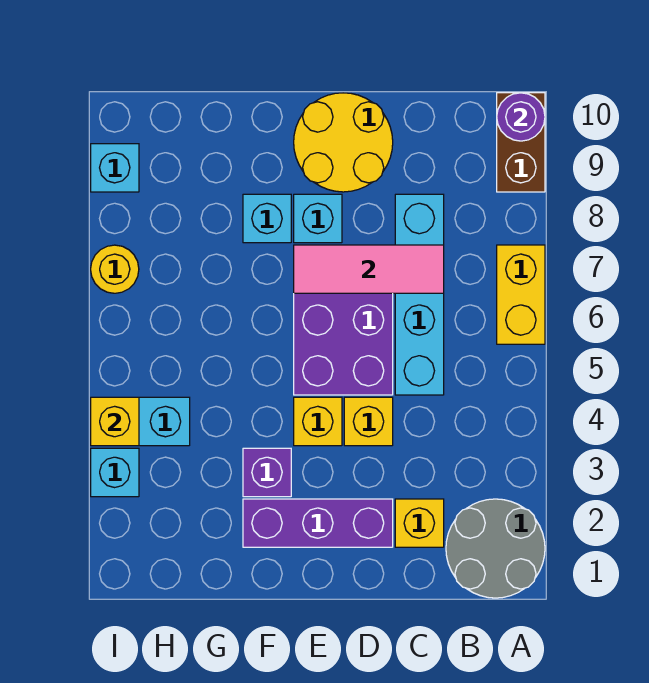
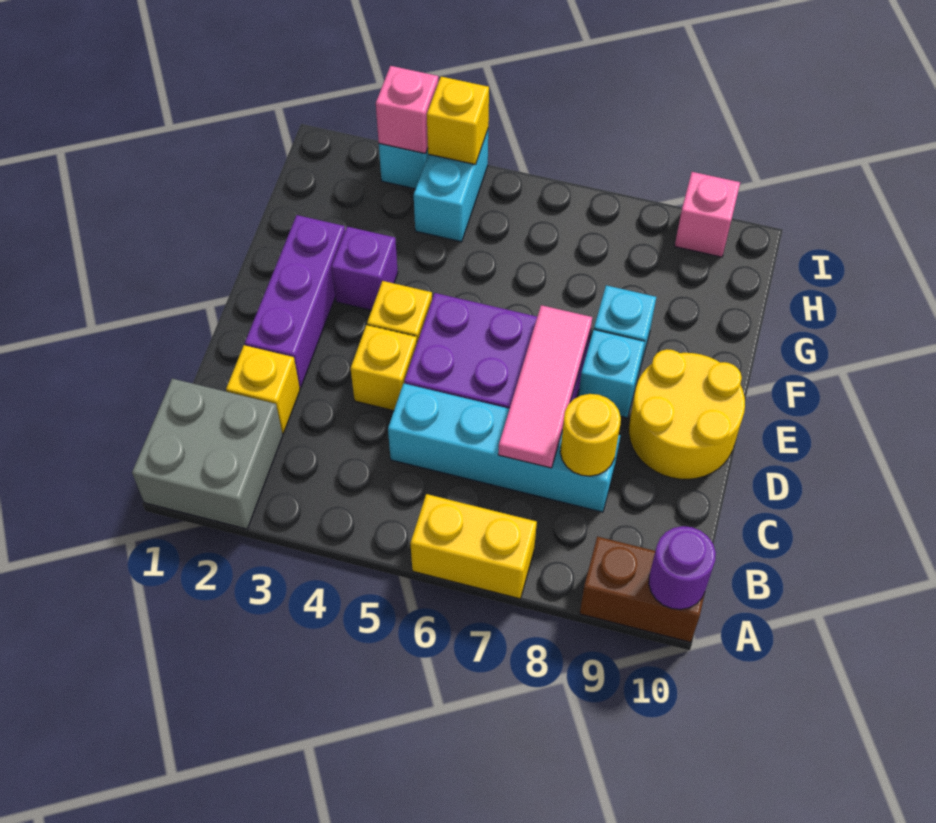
grey 2x2 round brick [446,499,545,598] -> grey 2x2 brick [132,379,283,529]
none -> pink 1x1 brick [376,66,438,154]
yellow 1x1 round brick [91,245,139,293] -> yellow 1x1 round brick moved to [560,394,621,476]
cyan 1x1 brick [91,144,139,192] -> pink 1x1 brick [675,172,740,257]

